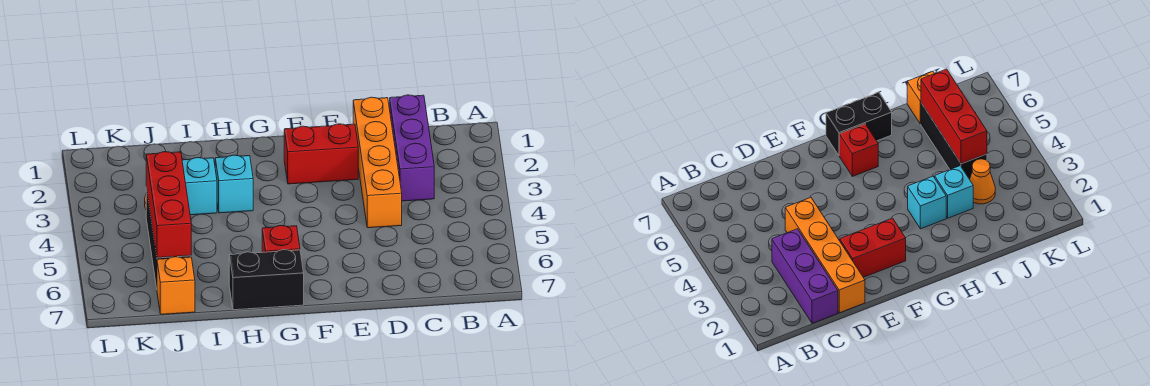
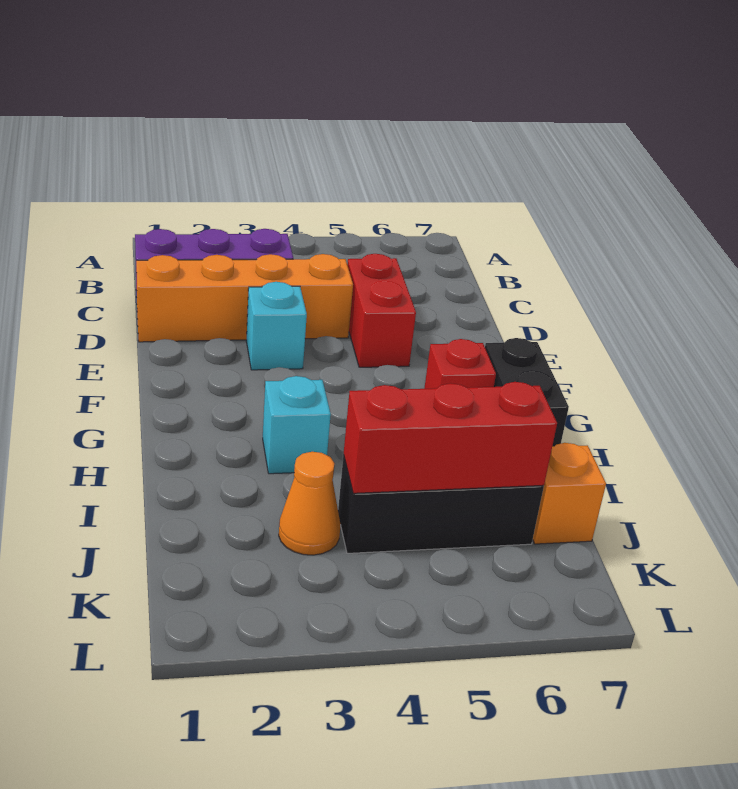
red 1x2 brick [284,124,358,184] -> red 1x2 brick moved to [347,254,416,367]
cyan 1x1 brick [182,158,217,215] -> cyan 1x1 brick moved to [246,282,307,370]

